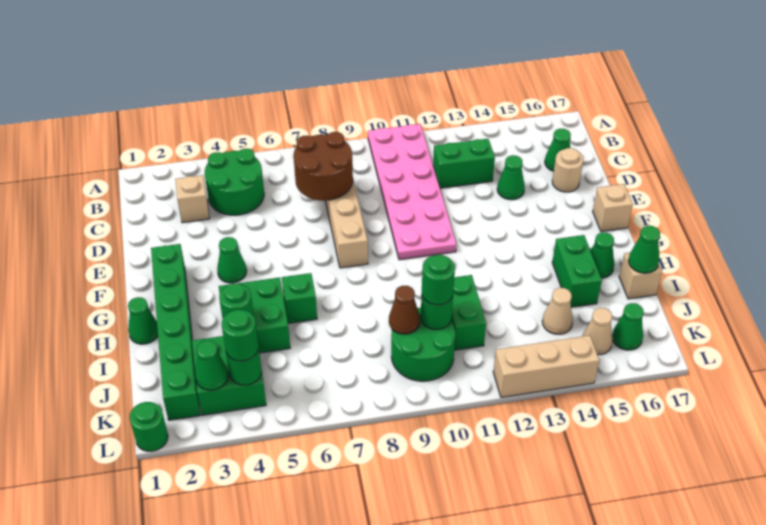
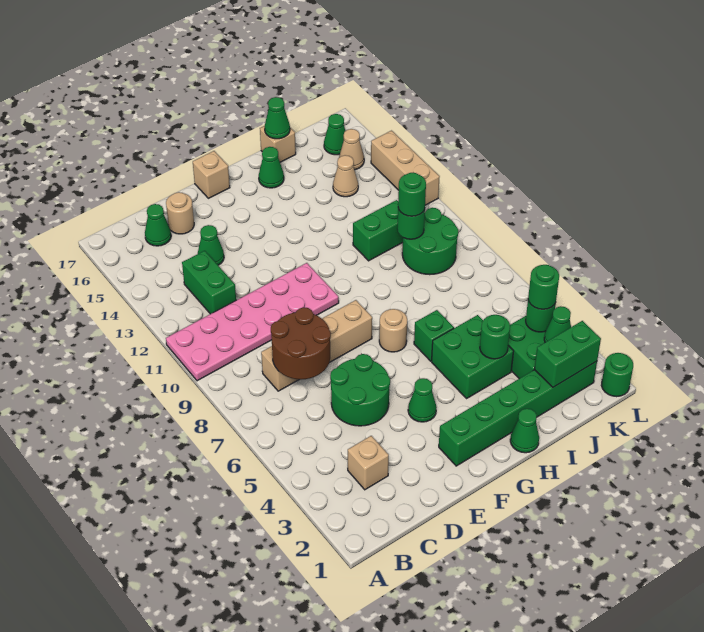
green 2x2 round brick [205,149,264,215] -> green 2x2 round brick moved to [330,354,390,426]
none -> tan 1x1 round brick [379,309,407,352]
green 1x2 brick [552,235,602,307] -> green 1x2 brick moved to [534,321,601,387]
brown 1x1 cone [389,286,420,334] -> none

